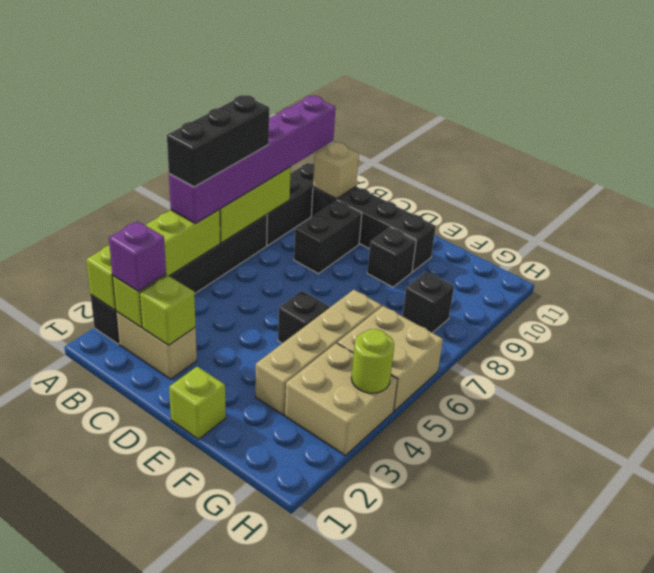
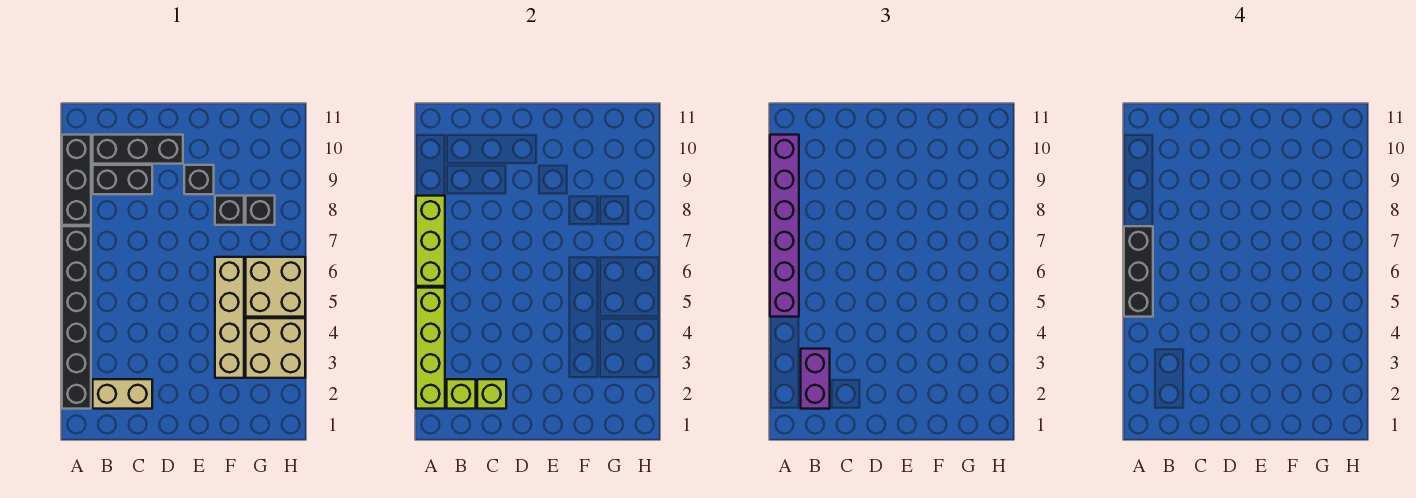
purple 1x1 brick [109,221,166,291] -> purple 1x2 brick [801,349,830,409]
black 1x4 brick [311,187,436,272] -> black 1x3 brick [93,135,183,164]
tan 1x1 brick [313,142,359,199] -> none
black 1x2 brick [294,201,362,274] -> black 1x2 brick turned to [93,165,152,194]
lime 1x1 brick [169,366,226,439] -> none
black 1x1 brick [278,291,329,343] -> black 1x1 brick moved to [215,196,244,225]
lime 1x1 round brick [351,329,394,393] -> none

